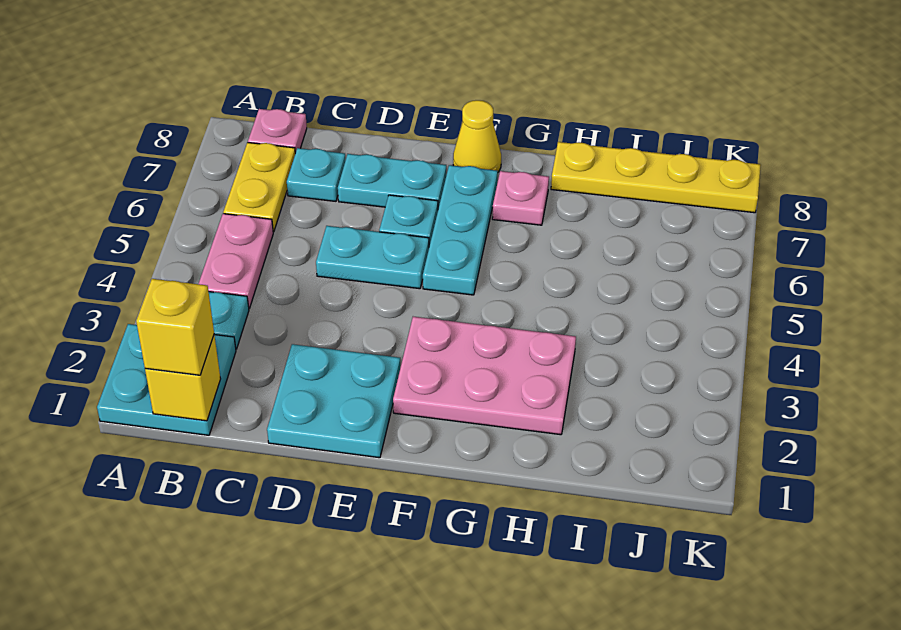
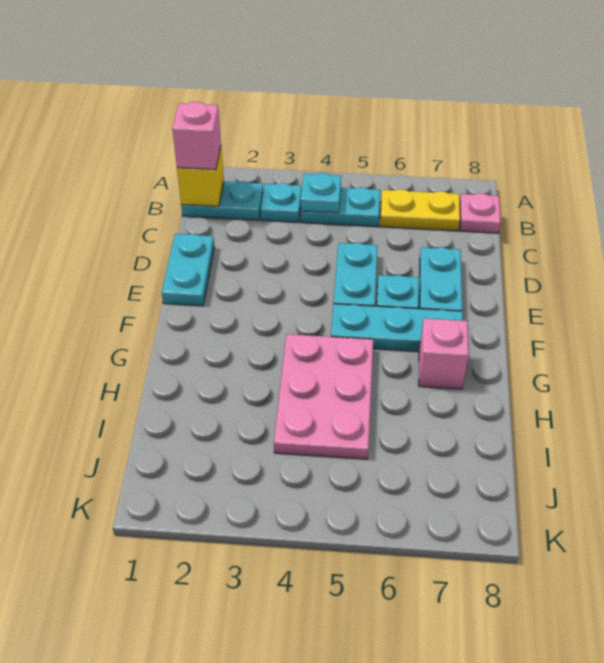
cyan 2x2 plate [97,324,236,435] -> cyan 1x2 plate [181,181,263,220]
yellow 1x1 brick [136,279,214,375] -> pink 1x1 brick [172,102,221,170]
pink 1x2 plate [199,214,273,308] -> cyan 1x2 plate [301,187,380,227]
cyan 1x1 plate [287,148,345,201] -> cyan 1x1 plate moved to [301,173,341,213]
cyan 2x2 plate [267,344,400,458] -> cyan 1x2 plate [162,234,214,306]
pink 2x3 plate [393,317,576,435] -> pink 2x3 plate moved to [274,334,373,459]
yellow 1x1 cone [453,100,501,172] -> none
pink 1x1 plate [492,171,549,225] -> pink 1x1 brick [419,318,469,389]
yellow 1x4 plate [551,142,761,213] -> none

